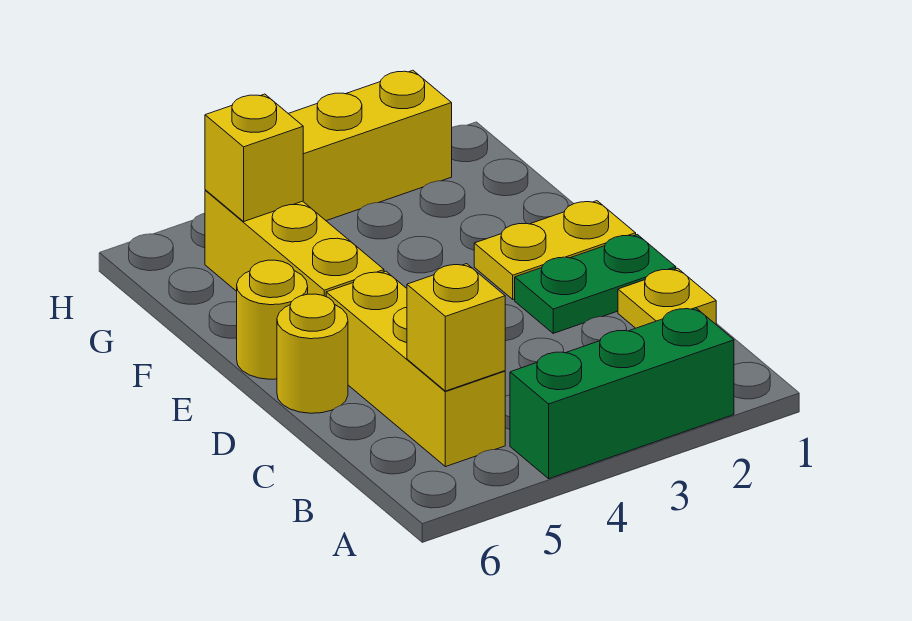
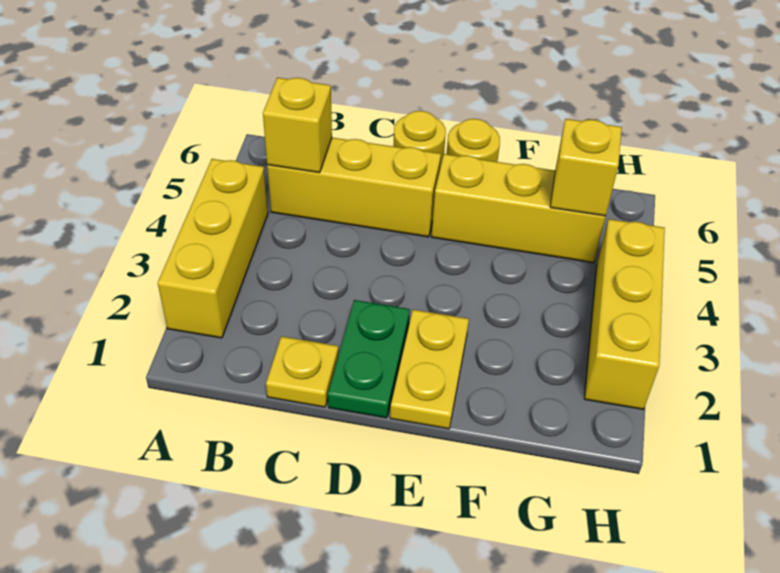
green 1x3 brick [510,308,734,479] -> yellow 1x3 brick [158,159,268,338]

